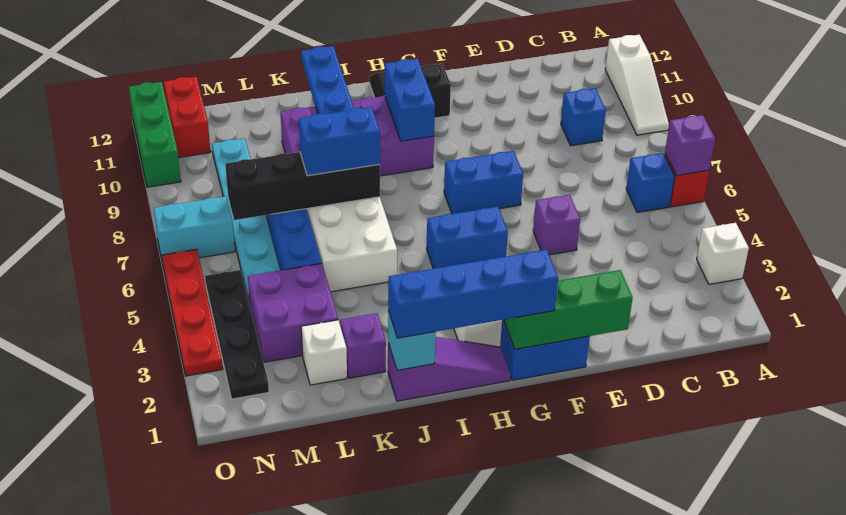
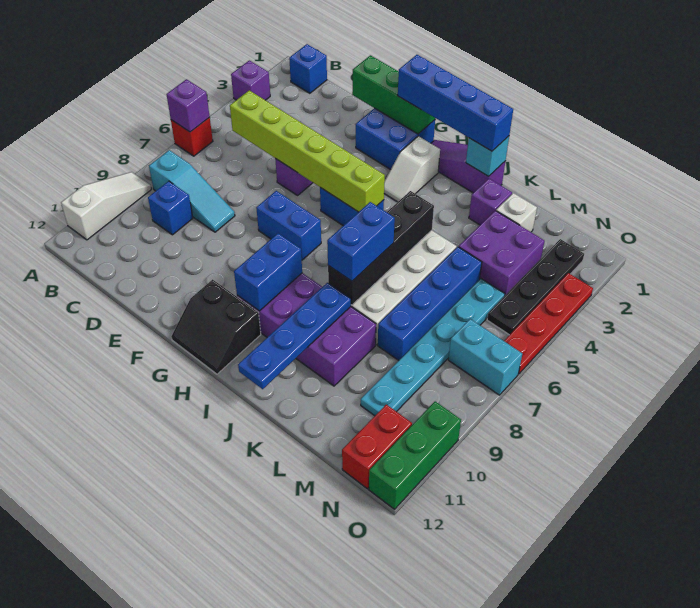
white 1x1 brick [697,223,749,284] -> purple 1x1 brick [231,60,270,100]
blue 1x1 brick [626,153,675,213] -> blue 1x1 brick moved to [289,44,327,93]
none -> cyan 1x3 slope [149,150,235,232]
none -> lime 1x6 brick [230,90,385,212]
black 1x4 brick [225,152,380,220] -> black 1x4 brick turned to [328,191,434,305]
blue 1x2 brick [299,107,380,176] -> blue 1x2 brick turned to [327,202,395,281]

